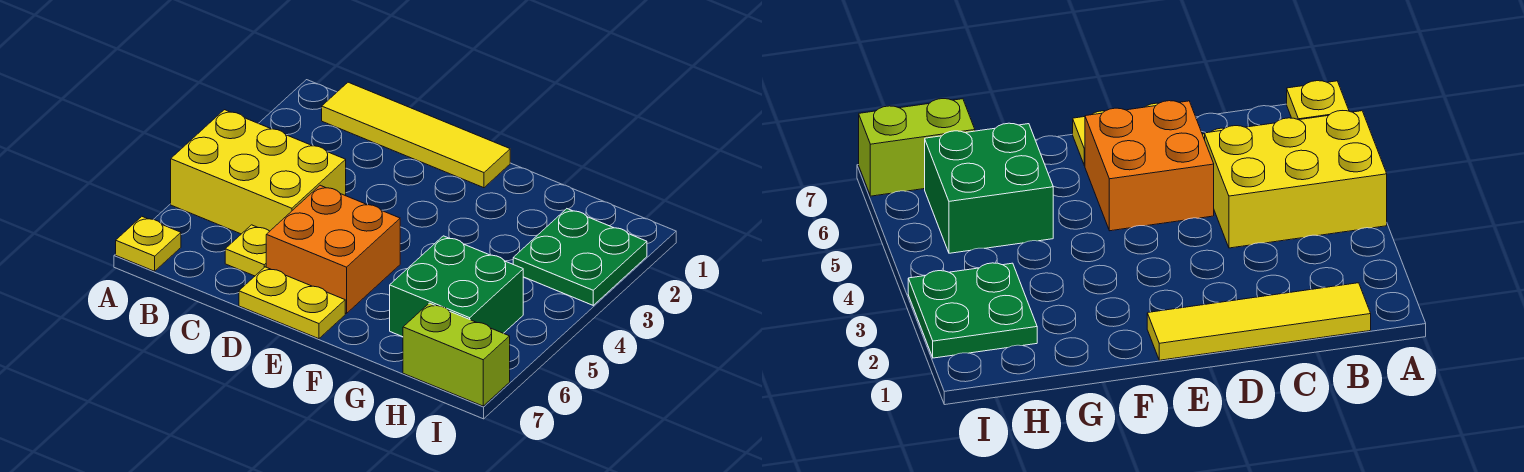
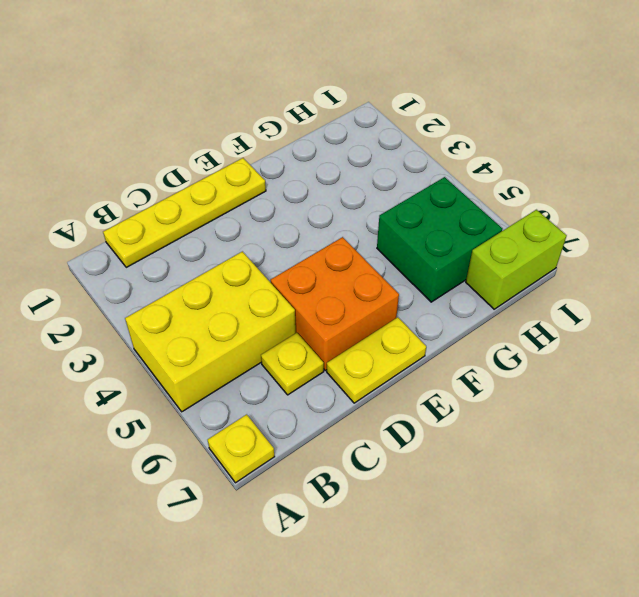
yellow 1x4 tile [322,82,510,188] -> yellow 1x4 plate [103,158,266,267]
green 2x2 plate [513,209,647,305] -> none

